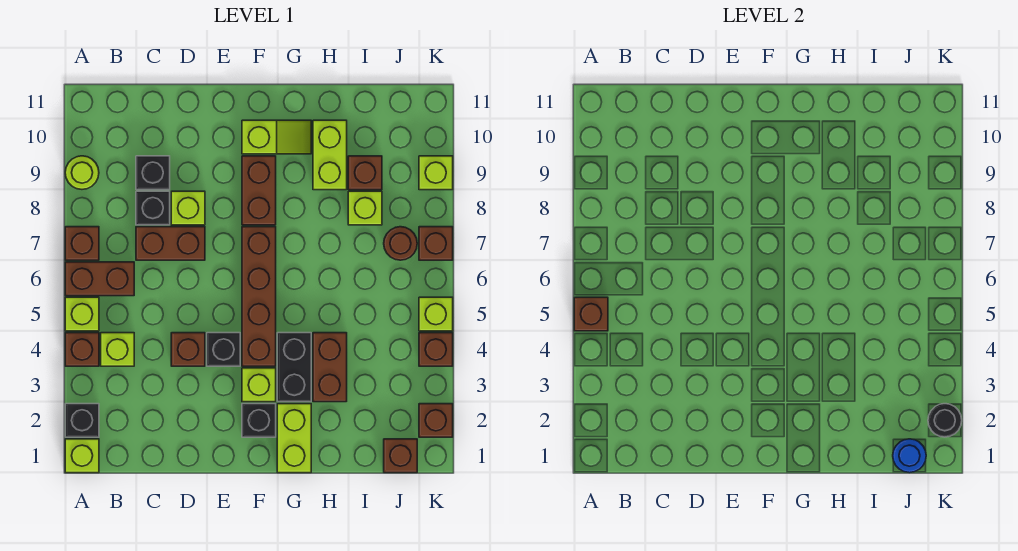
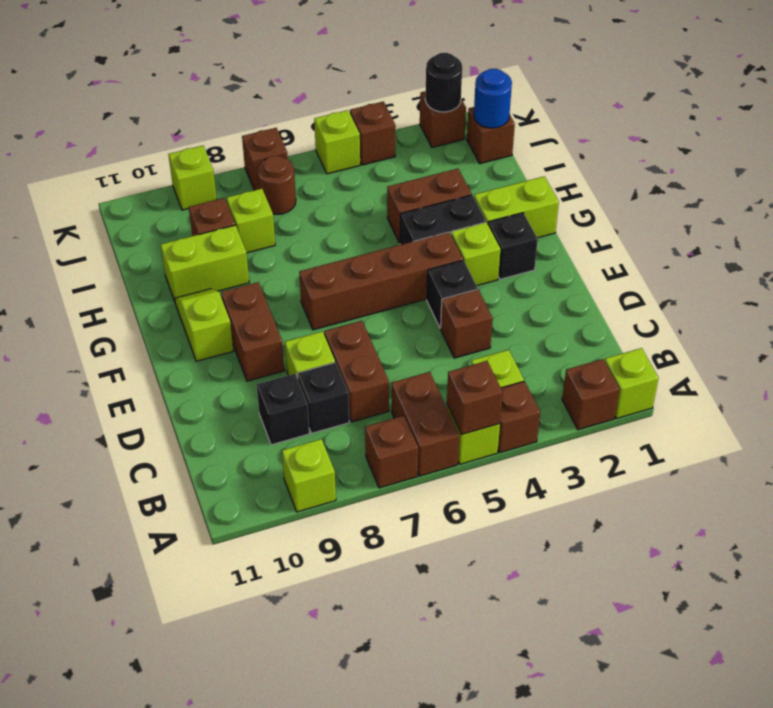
black 1x1 brick [65,404,99,437] -> brown 1x1 brick [562,359,620,430]
lime 1x1 round brick [65,156,99,189] -> lime 1x1 brick [282,439,336,512]
brown 1x2 brick [242,156,276,225] -> brown 1x2 brick turned to [221,282,284,381]

